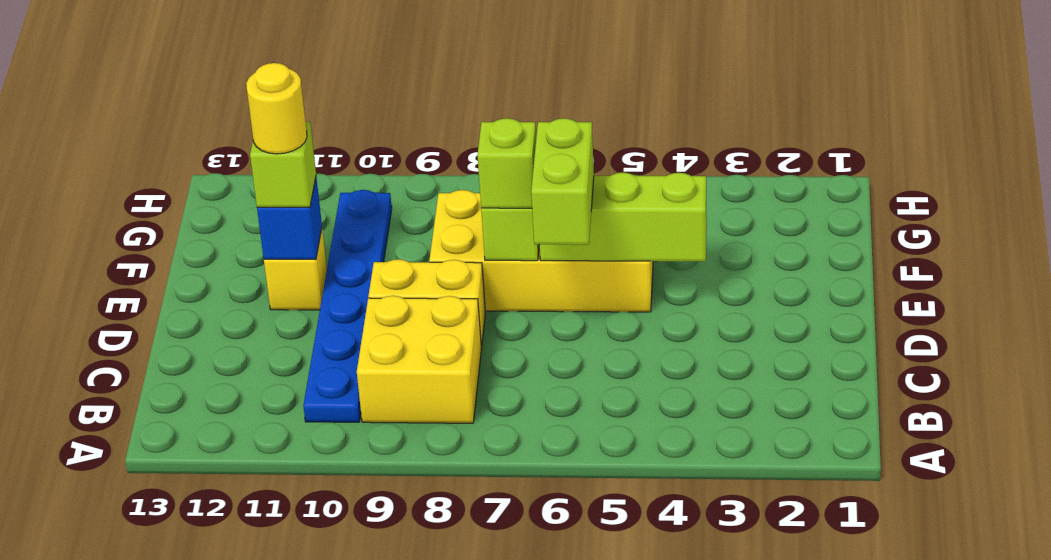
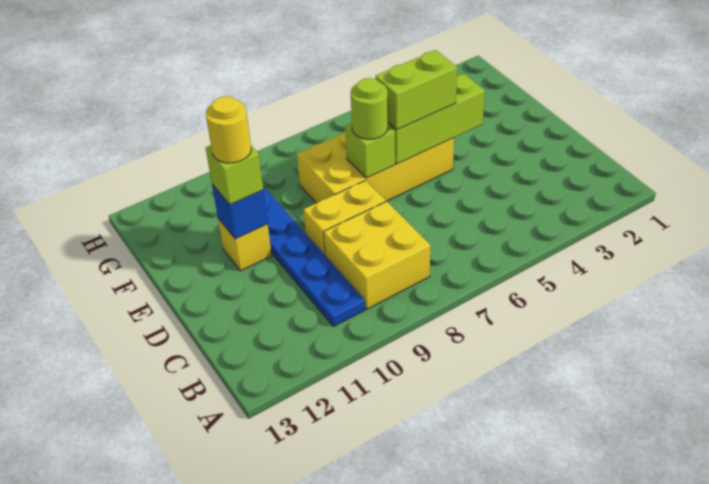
lime 1x2 brick [531,118,594,245] -> lime 1x2 brick turned to [376,50,457,130]
lime 1x1 brick [478,118,536,208] -> lime 1x1 round brick [351,78,388,139]

